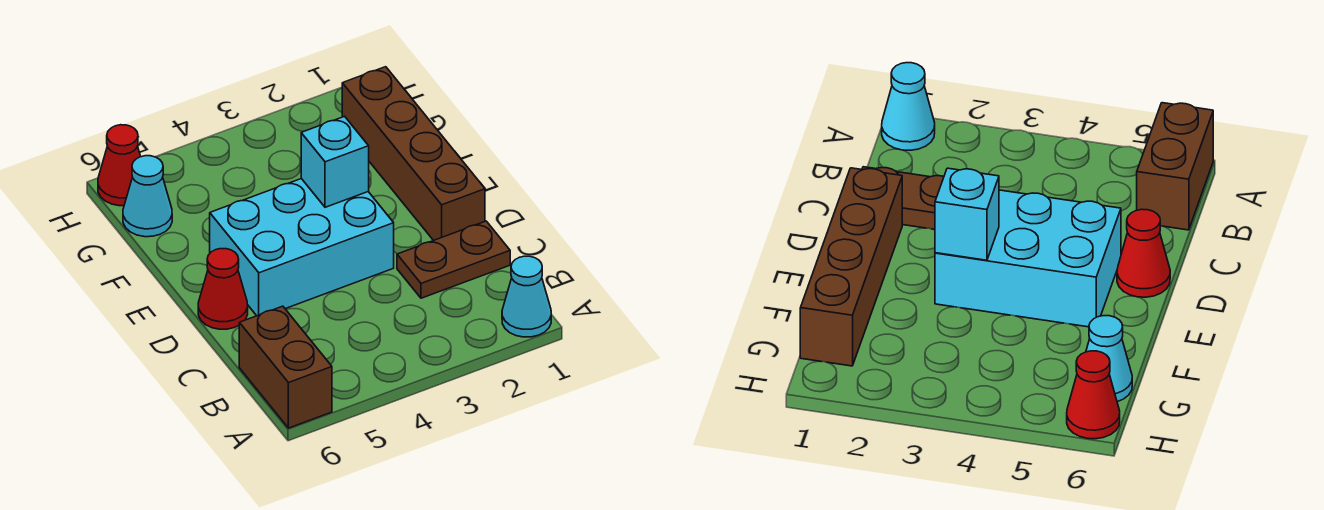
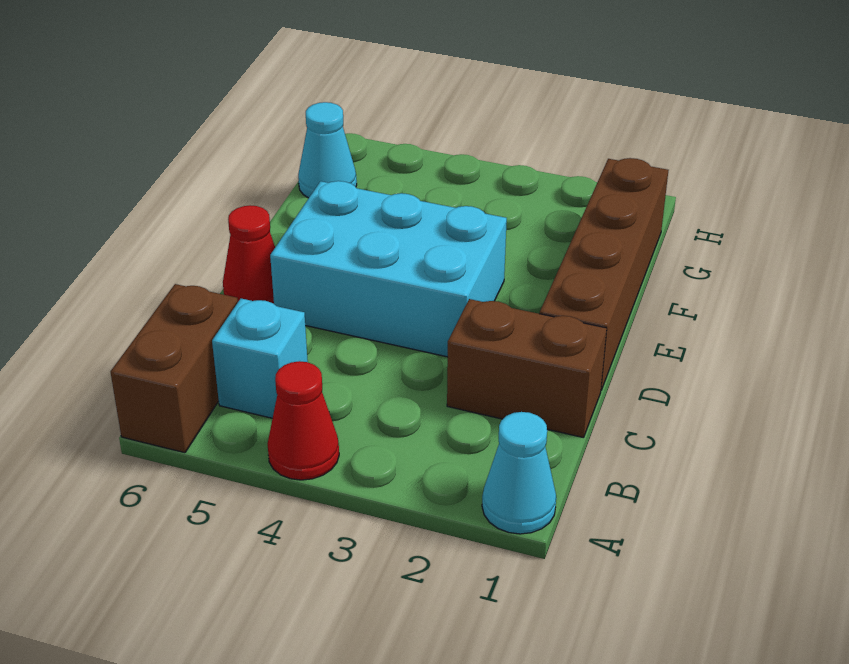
brown 1x2 plate [397,221,510,298] -> brown 1x2 brick [447,299,607,438]
cyan 1x1 brick [301,116,369,207] -> cyan 1x1 brick moved to [212,299,308,418]
red 1x1 cone [98,125,141,206] -> red 1x1 cone moved to [267,361,339,480]

